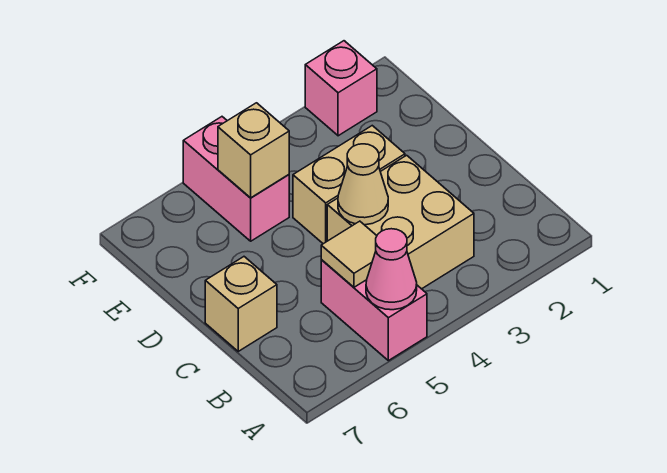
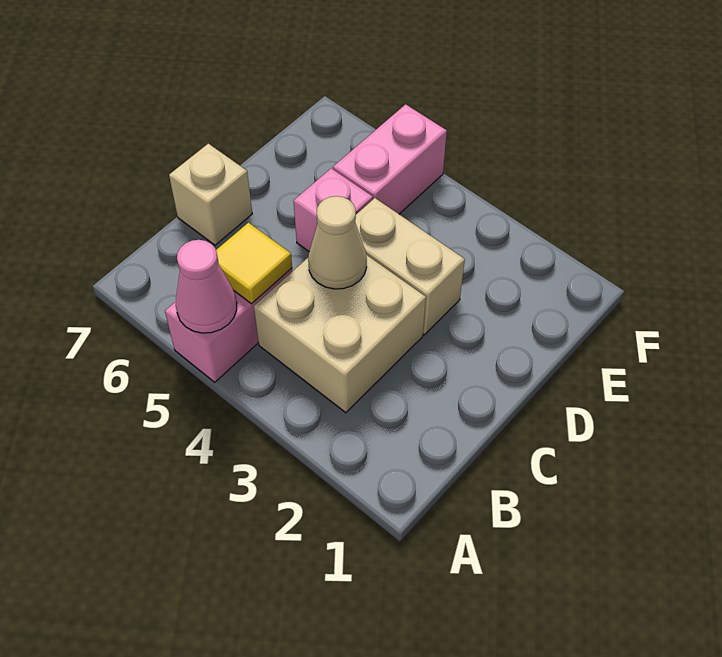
tan 1x1 tile [321,221,377,287] -> yellow 1x1 tile [216,223,292,304]
tan 1x1 brick [218,103,289,198] -> none
pink 1x1 brick [305,41,377,136] -> pink 1x1 brick moved to [294,168,373,251]

